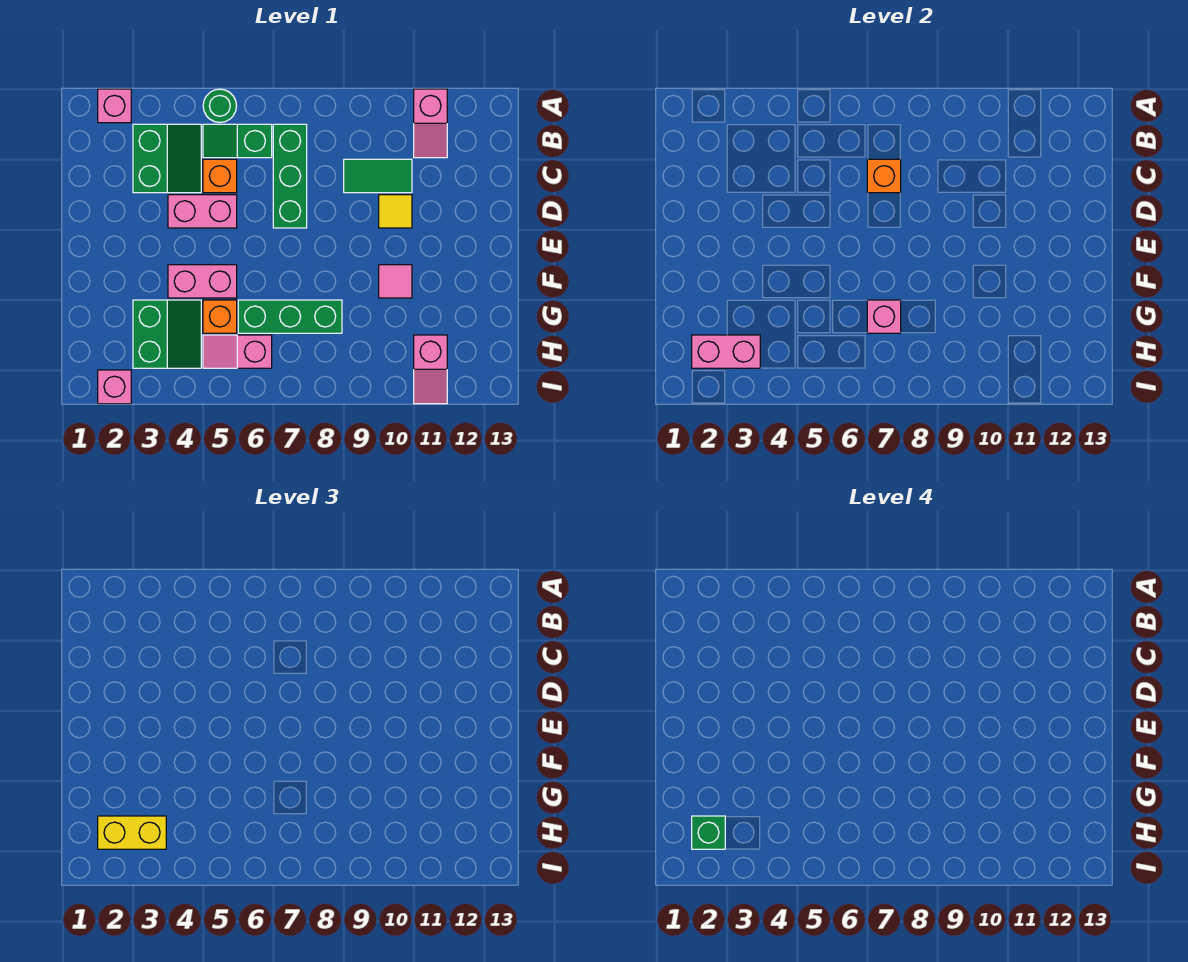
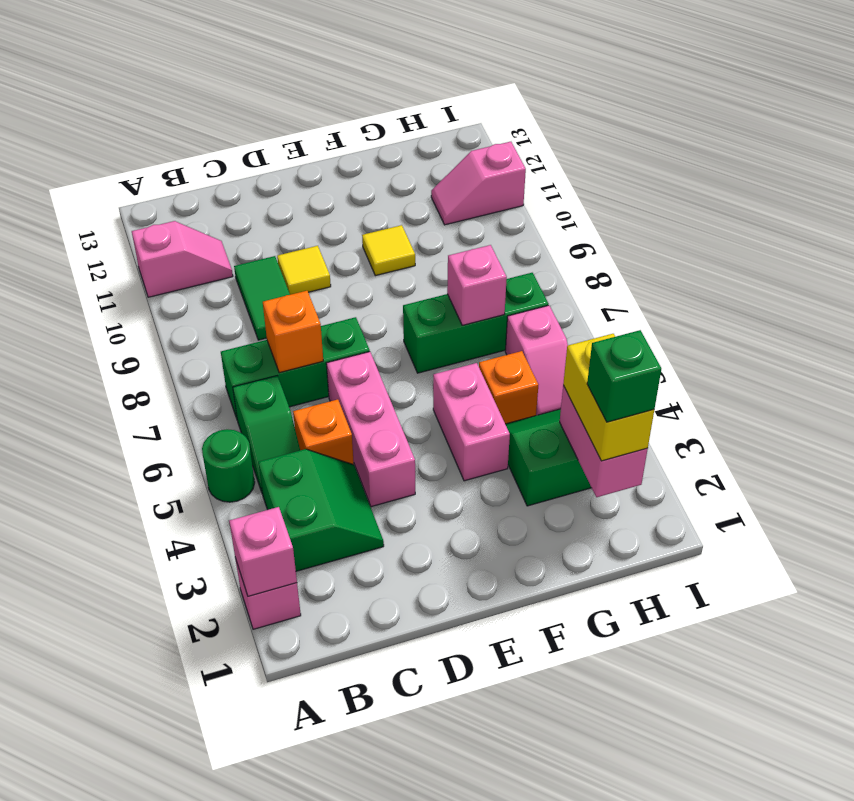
green 2x2 slope [133,124,201,193] -> green 2x2 slope turned to [258,449,384,571]
pink 1x2 brick [168,195,237,228] -> pink 1x3 brick [326,352,415,507]
pink 1x1 tile [379,265,412,298] -> yellow 1x1 tile [362,225,415,276]
green 1x3 brick [238,300,342,333] -> green 1x3 brick turned to [403,273,549,373]
pink 1x2 slope [414,335,447,404] -> pink 1x2 slope turned to [431,142,526,225]
pink 1x1 brick [98,370,131,404] -> pink 1x1 brick moved to [229,507,297,596]

